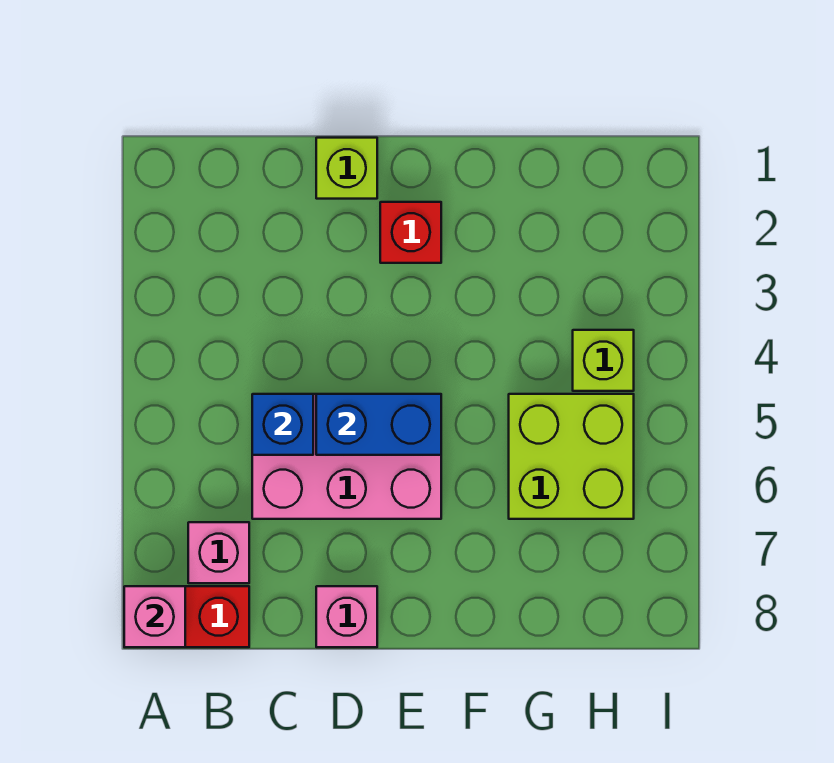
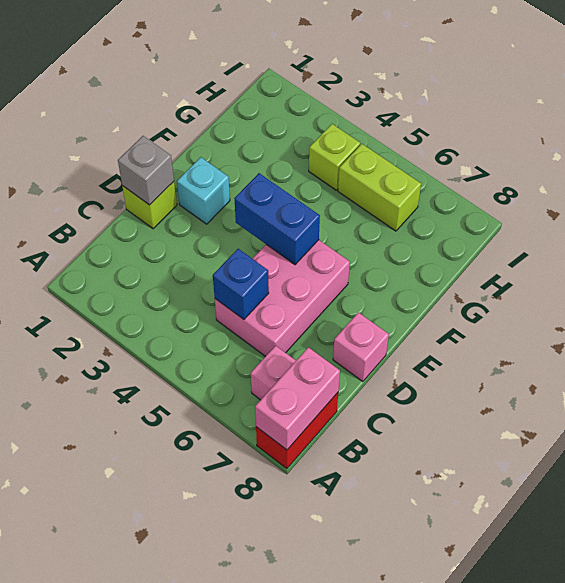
pink 1x1 brick [124,586,185,647] -> pink 1x2 brick [255,347,340,450]
none -> grey 1x1 brick [118,136,174,205]
blue 1x2 brick [316,394,441,455] -> blue 1x2 brick turned to [234,173,320,265]
red 1x1 brick [380,202,441,263] -> cyan 1x1 brick [177,157,230,224]
lime 2x2 brick [509,394,634,519] -> lime 1x2 brick [338,144,421,231]

